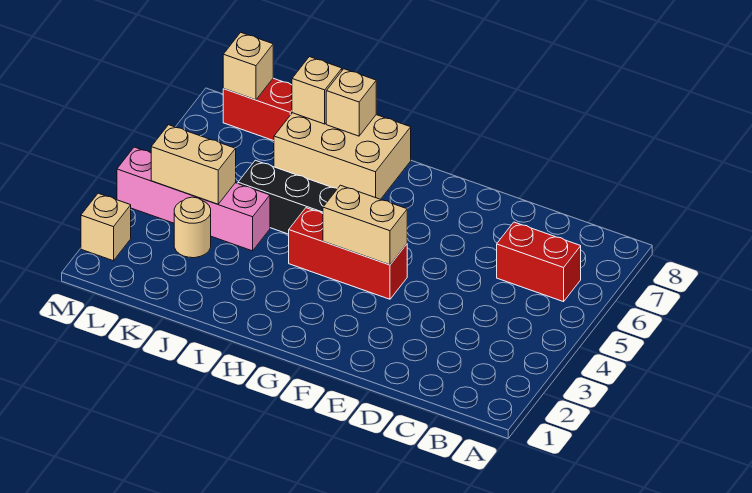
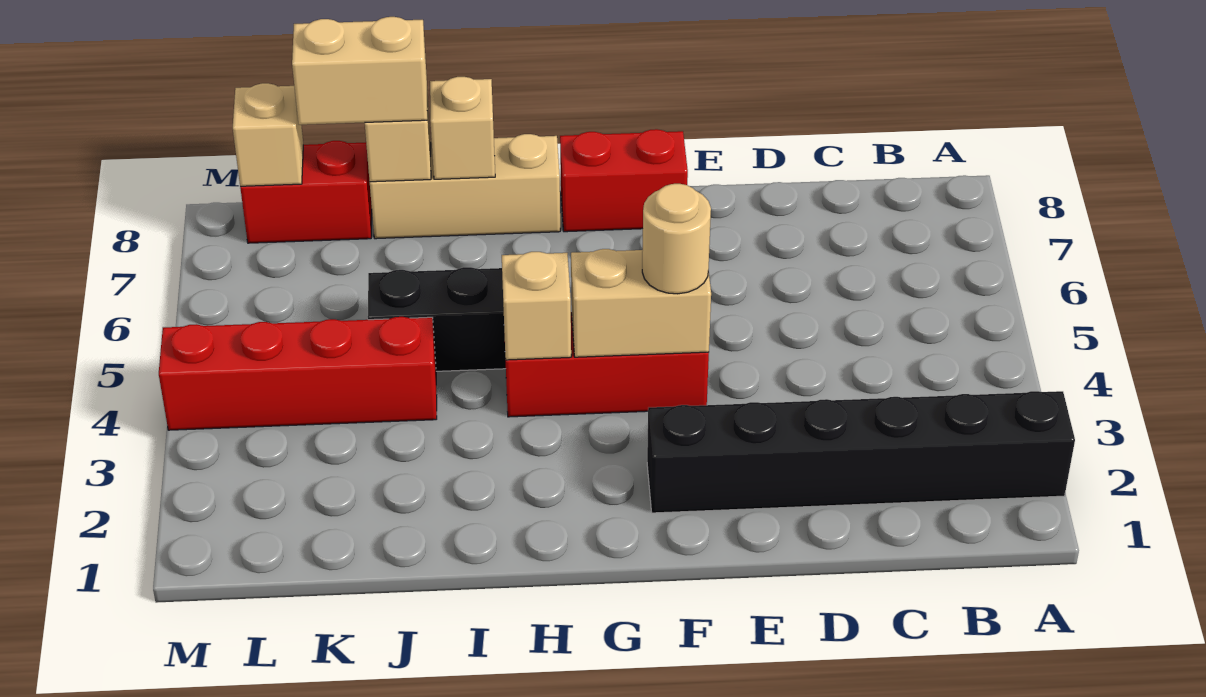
none -> black 1x6 brick [647,391,1075,513]
red 1x2 brick [497,222,581,302] -> red 1x2 brick moved to [560,129,688,232]
tan 2x3 brick [274,113,411,199] -> tan 1x3 brick [370,134,560,239]
pink 1x4 brick [117,147,270,251] -> red 1x4 brick [159,317,437,430]
tan 1x1 round brick [174,197,211,258] -> tan 1x1 round brick moved to [642,184,711,294]
tan 1x2 brick [151,125,236,204] -> tan 1x2 brick moved to [292,17,427,125]
tan 1x1 brick [81,193,131,261] -> tan 1x1 brick moved to [502,252,571,360]

